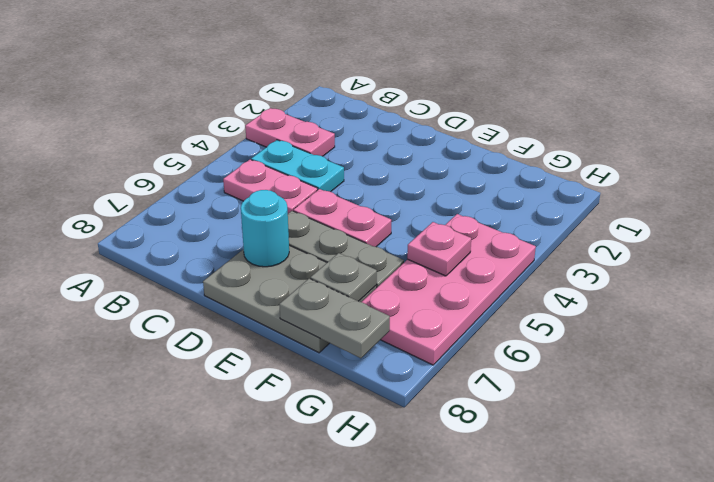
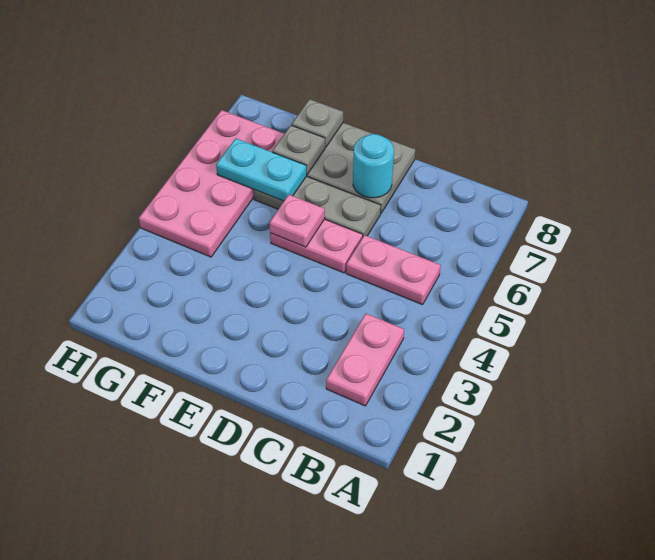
pink 1x2 plate [245,108,335,156] -> pink 1x2 plate turned to [326,314,404,406]
cyan 1x2 plate [251,140,344,192] -> cyan 1x2 plate moved to [216,138,307,201]
grey 1x2 plate [279,279,390,358] -> grey 1x1 plate [292,99,343,147]
pink 1x1 plate [407,222,471,276] -> pink 1x1 plate moved to [269,195,325,247]

